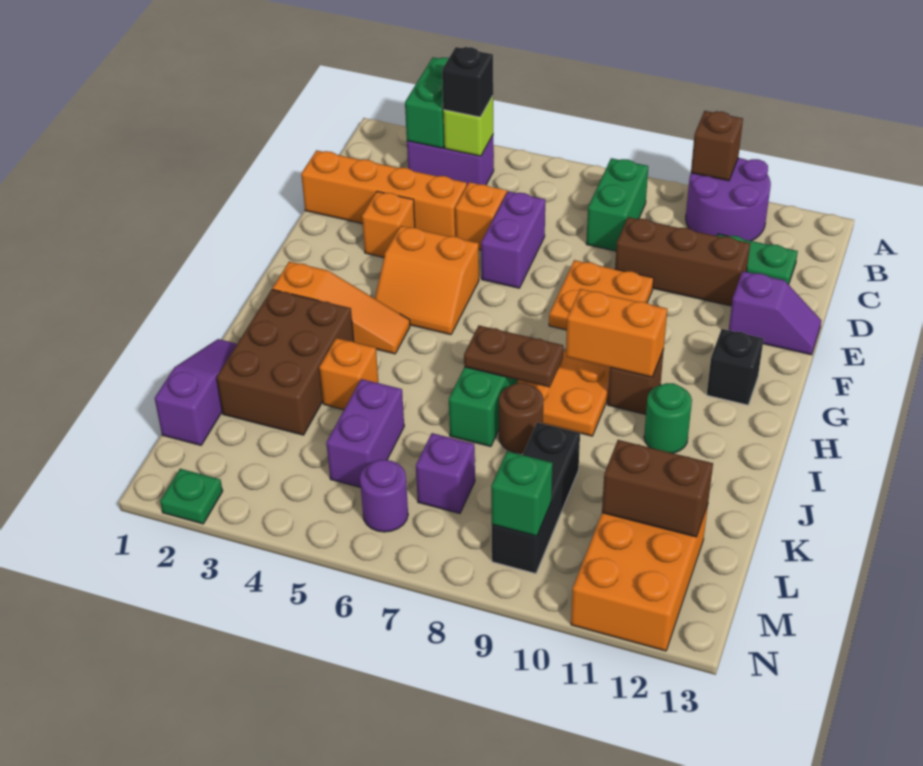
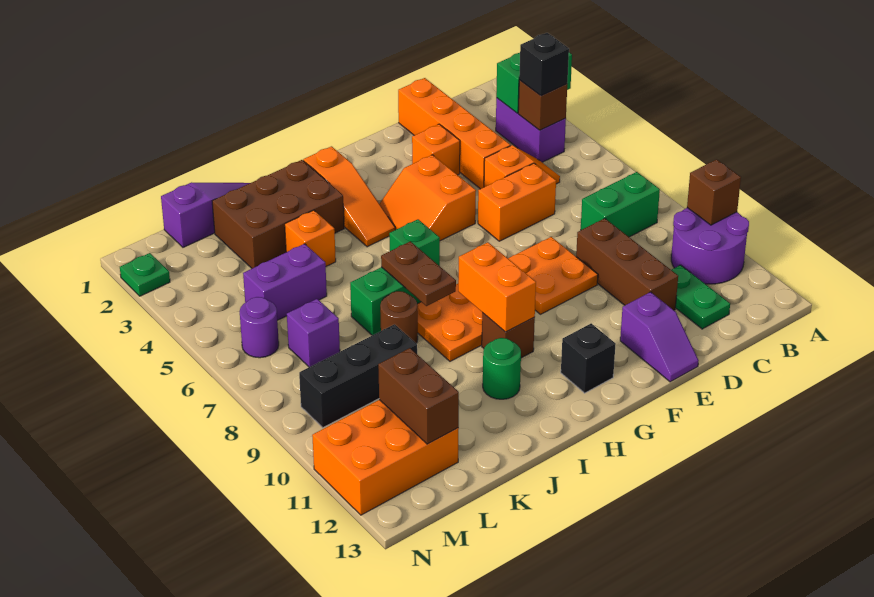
lime 1x1 brick [443,96,493,156] -> brown 1x1 brick [518,80,567,130]
purple 1x2 brick [481,191,545,288] -> orange 1x2 brick [478,163,556,241]
green 1x1 brick [491,451,553,536] -> green 1x1 brick moved to [389,219,440,266]

